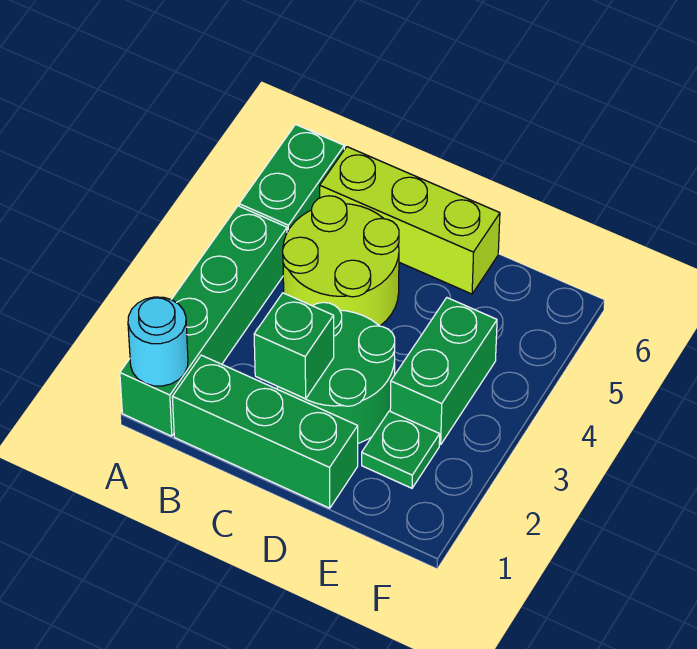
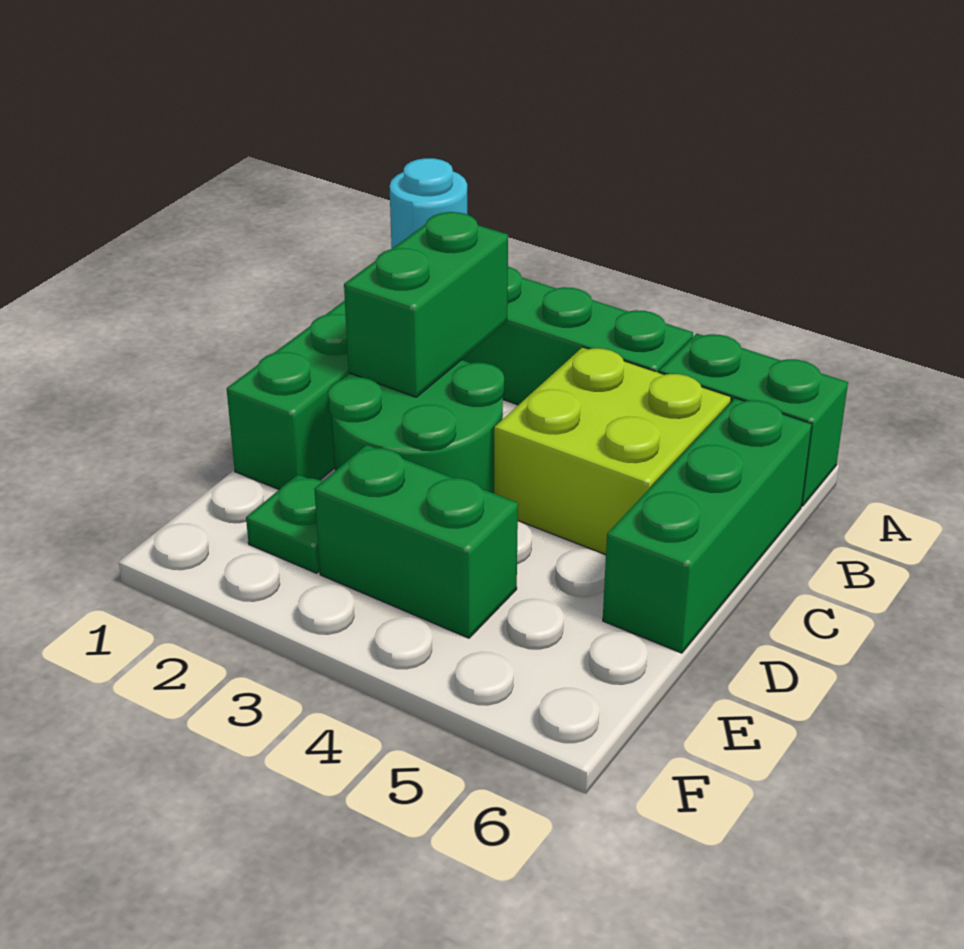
lime 2x2 round brick [283,196,399,326] -> lime 2x2 brick [494,347,731,555]
lime 1x3 brick [320,147,500,294] -> green 1x3 brick [603,398,812,653]
green 1x1 brick [254,293,334,399] -> green 1x2 brick [344,212,508,397]

